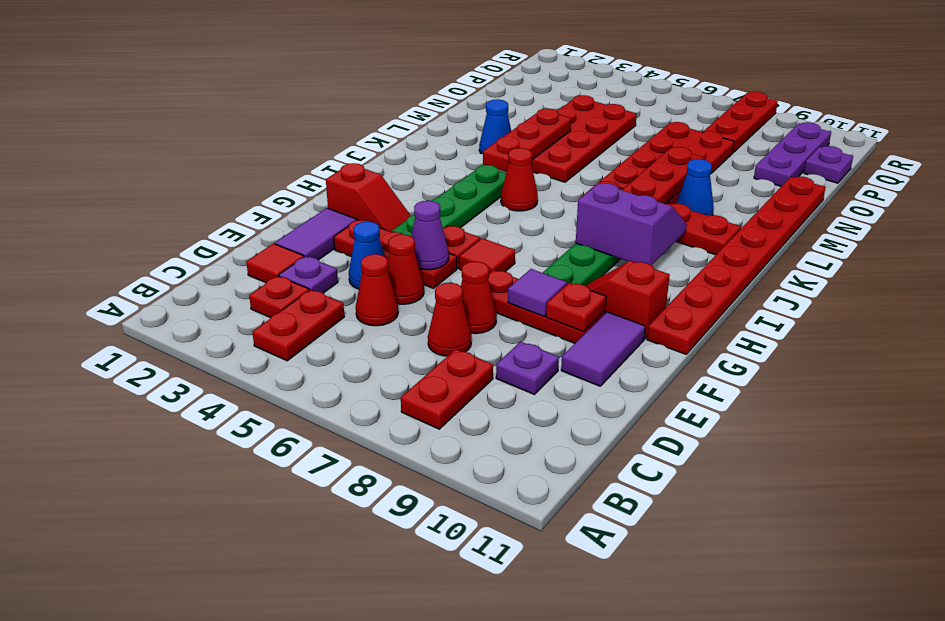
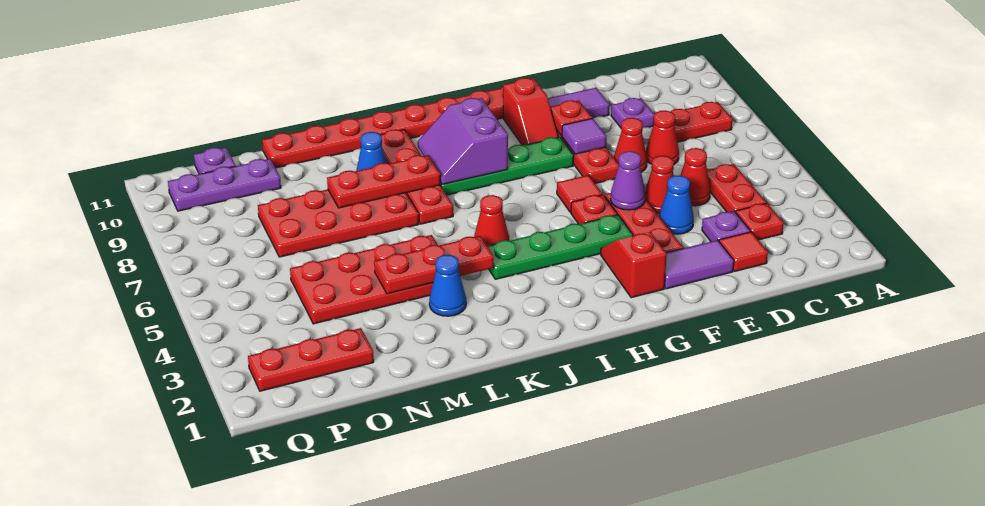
red 1x2 plate [252,290,344,361] -> red 1x2 plate turned to [707,164,766,212]
red 1x3 plate [703,91,778,153] -> red 1x3 plate moved to [248,328,374,391]

